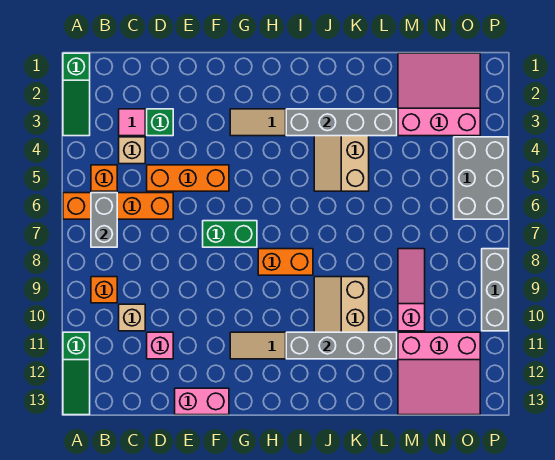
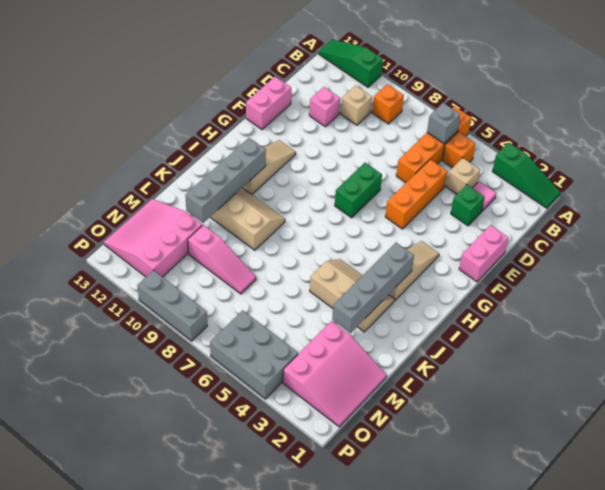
green 1x3 slope [63,53,90,136] -> green 1x3 slope turned to [492,143,560,208]
grey 1x2 brick [91,193,117,247] -> grey 1x1 brick [427,103,460,144]
none -> pink 1x2 brick [459,225,508,282]
orange 1x2 brick [258,249,313,275] -> none

